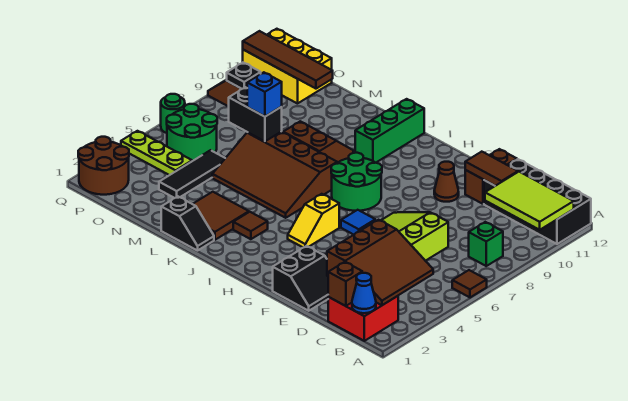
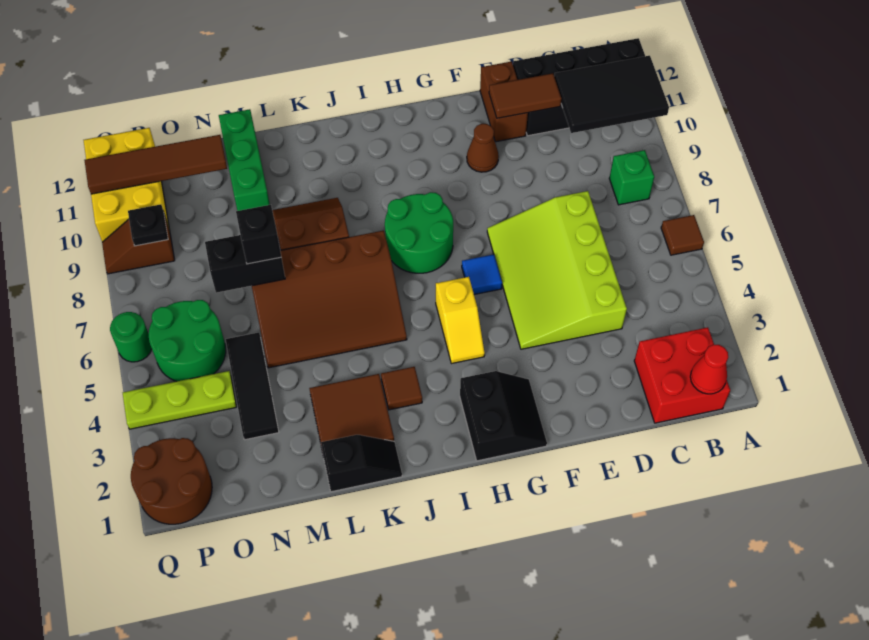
lime 2x3 tile [485,172,574,230] -> black 2x3 tile [554,56,669,133]
blue 1x1 cone [352,273,376,313] -> red 1x1 cone [690,345,728,394]
brown 3x3 slope [327,220,433,305] -> none
brown 1x1 brick [328,262,362,306] -> none
black 2x2 slope [273,246,328,311] -> black 2x2 slope moved to [460,371,547,461]
green 1x3 brick [355,99,424,163] -> green 1x3 brick moved to [219,109,270,211]
blue 1x1 brick [247,72,282,117] -> black 1x1 brick [236,205,281,264]
yellow 2x3 brick [243,29,332,104] -> yellow 2x3 brick turned to [84,128,170,242]

